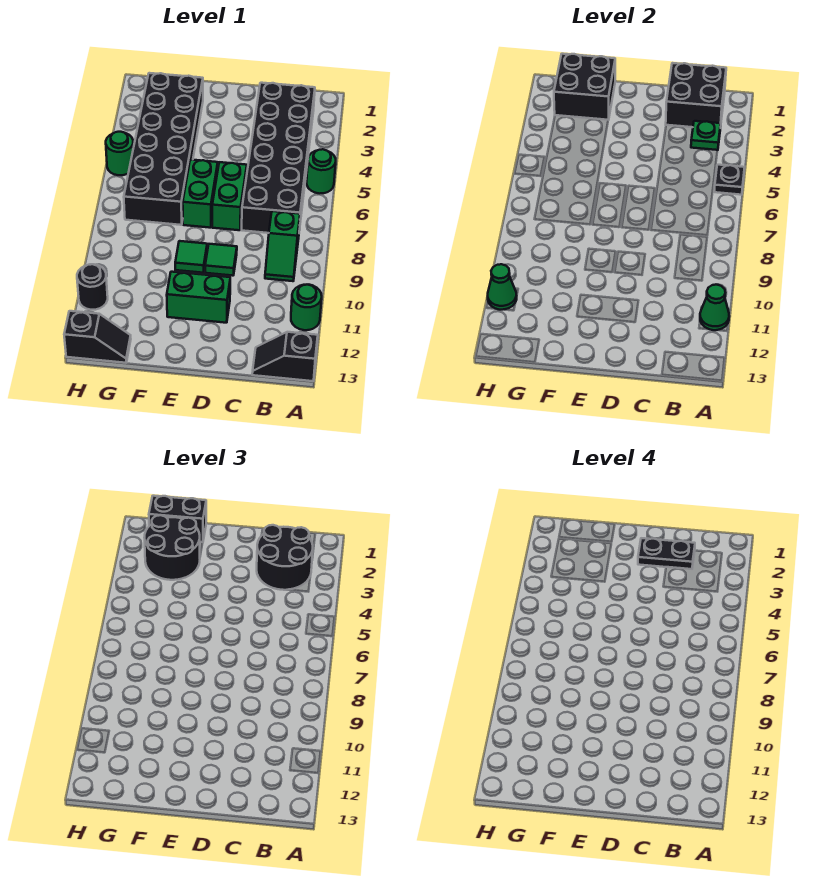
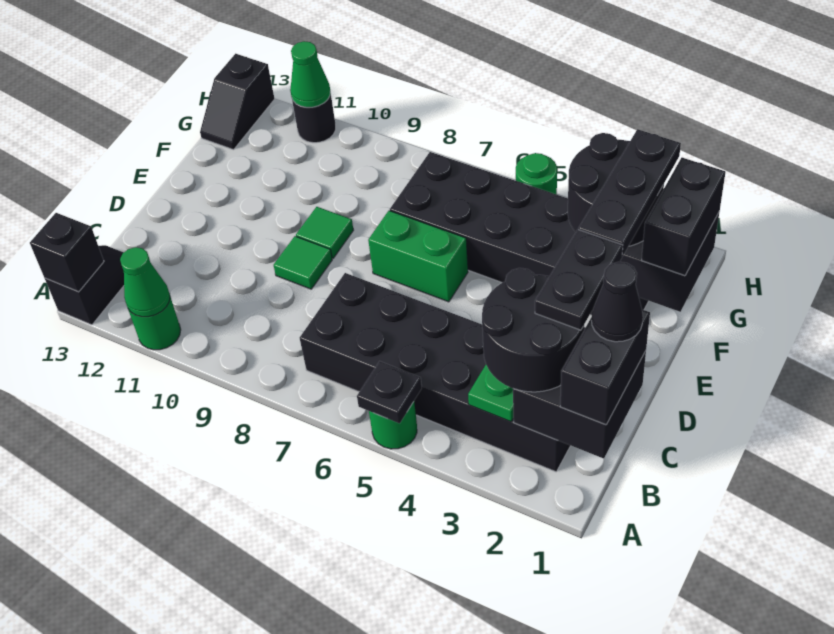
none -> black 1x1 brick [30,213,104,292]
none -> black 1x2 brick [560,310,650,425]
green 1x2 slope [265,211,300,281] -> none
none -> black 1x1 cone [592,262,643,342]
green 1x2 brick [212,162,247,230] -> none
green 1x2 brick [167,272,230,323] -> none
none -> black 1x3 plate [578,129,681,256]

